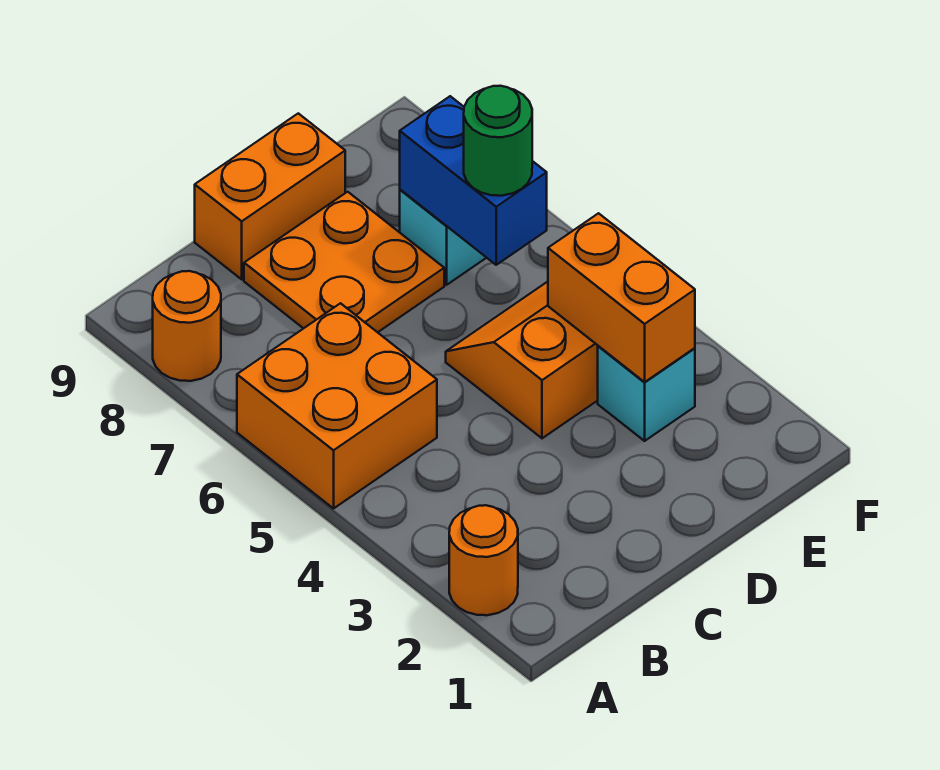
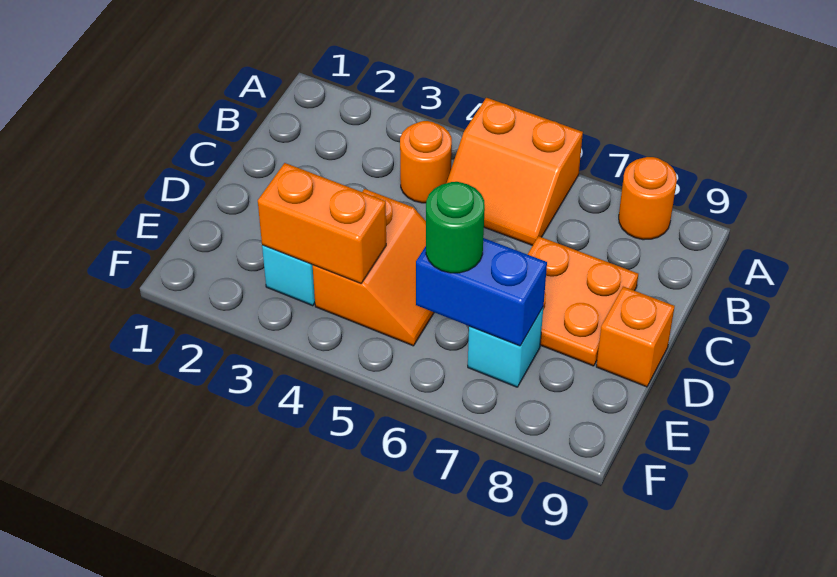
orange 1x1 round brick [449,505,518,615] -> orange 1x1 round brick moved to [400,121,452,203]
orange 2x2 brick [237,303,437,509] -> orange 2x2 slope [447,98,583,246]
orange 1x2 brick [195,113,345,279] -> orange 1x1 brick [596,287,675,387]

